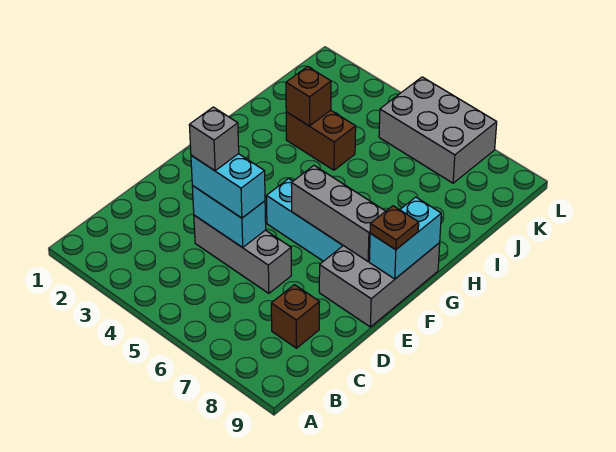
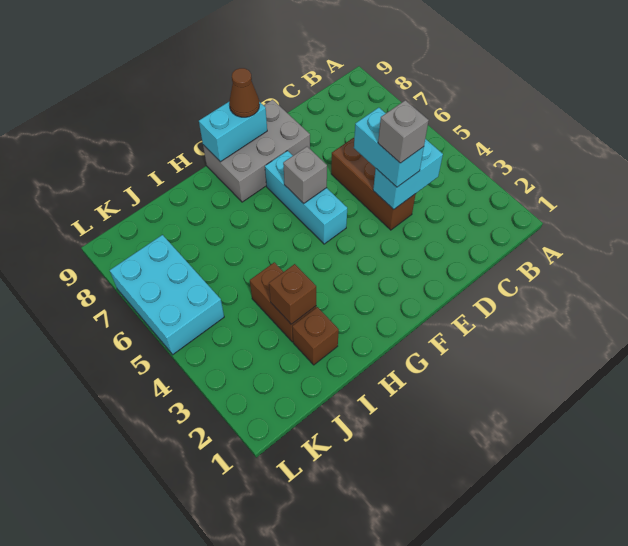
brown 1x1 brick [271,285,319,348] -> brown 1x1 brick moved to [292,307,339,365]
grey 1x3 brick [194,215,291,293] -> brown 1x3 brick [331,138,416,230]
cyan 1x2 brick [192,186,266,248] -> cyan 1x2 brick turned to [373,139,443,209]
grey 1x3 brick [291,166,385,261] -> grey 1x1 brick [283,147,327,203]
brown 1x1 plate [370,206,419,250] -> brown 1x1 cone [229,68,259,117]
grey 2x3 brick [379,77,497,183] -> cyan 2x3 brick [110,235,224,355]

